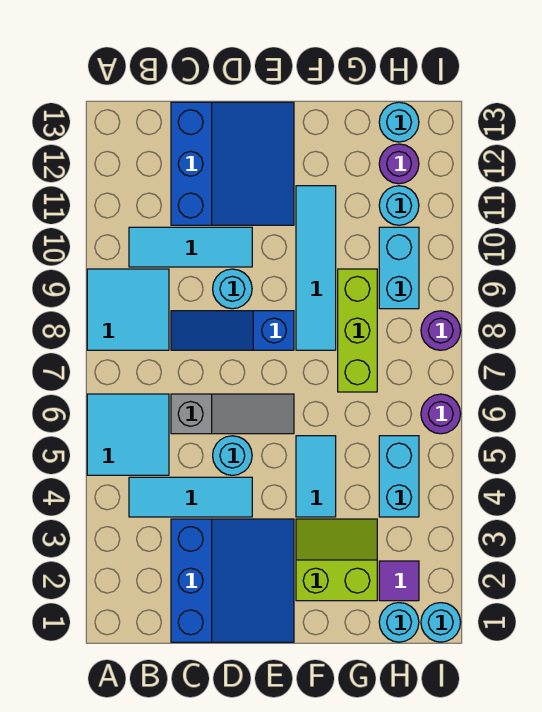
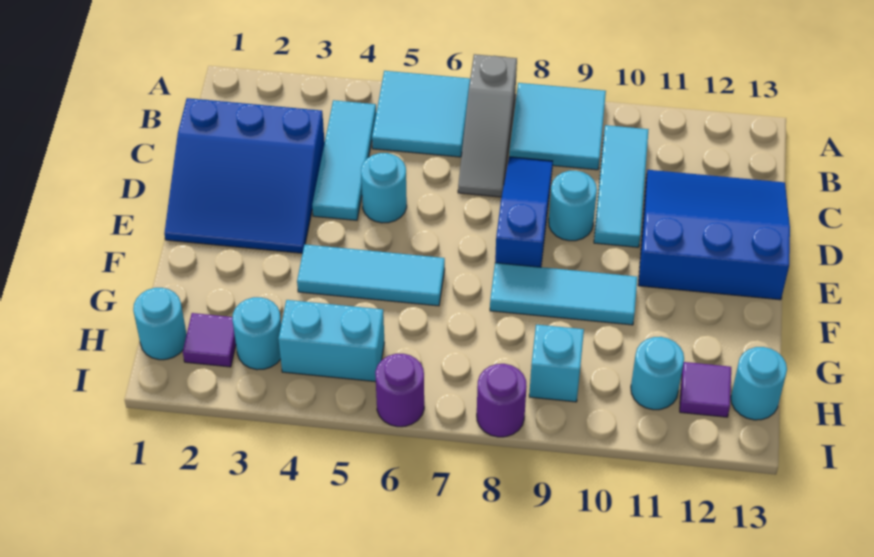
grey 1x3 slope [171,394,294,434] -> grey 1x3 slope moved to [458,54,517,197]
blue 3x3 slope [171,102,294,225] -> blue 3x3 slope turned to [638,170,790,300]
lime 2x2 slope [296,519,377,601] -> none
cyan 1x2 tile [296,436,336,517] -> cyan 1x3 tile [297,244,445,306]
cyan 1x4 tile [296,186,336,350] -> cyan 1x3 tile [490,263,637,325]
lime 1x3 brick [338,269,377,392] -> none
cyan 1x2 brick [379,227,419,309] -> cyan 1x1 brick [529,325,584,402]
purple 1x1 round brick [379,144,419,184] -> purple 1x1 tile [680,362,731,417]
cyan 1x1 round brick [421,603,461,642] -> cyan 1x1 round brick moved to [232,297,281,370]

